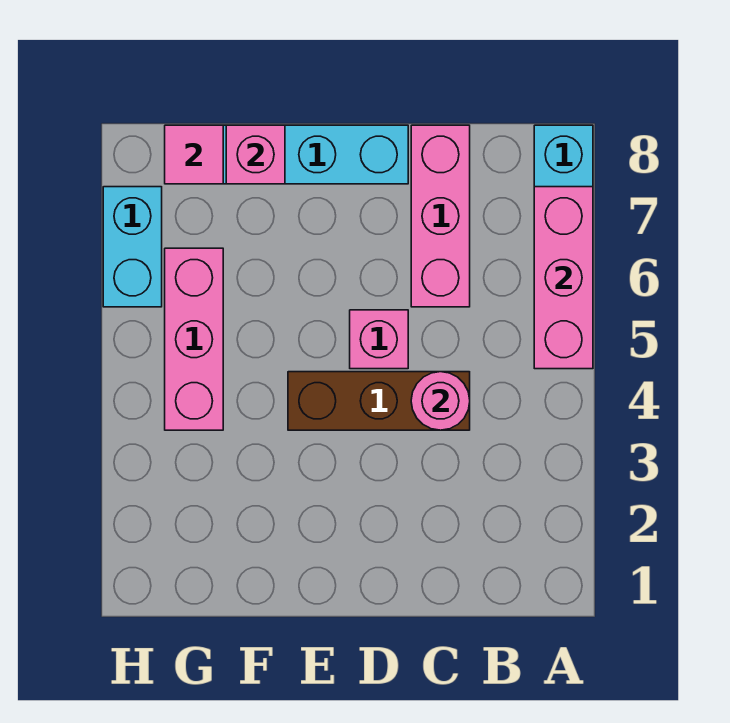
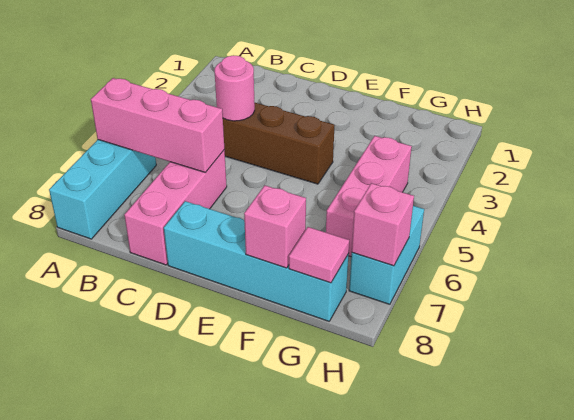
pink 1x3 brick [534,187,593,369] -> pink 1x3 brick turned to [91,78,224,173]
pink 1x1 brick [350,310,408,369] -> pink 1x1 brick moved to [352,183,414,266]

